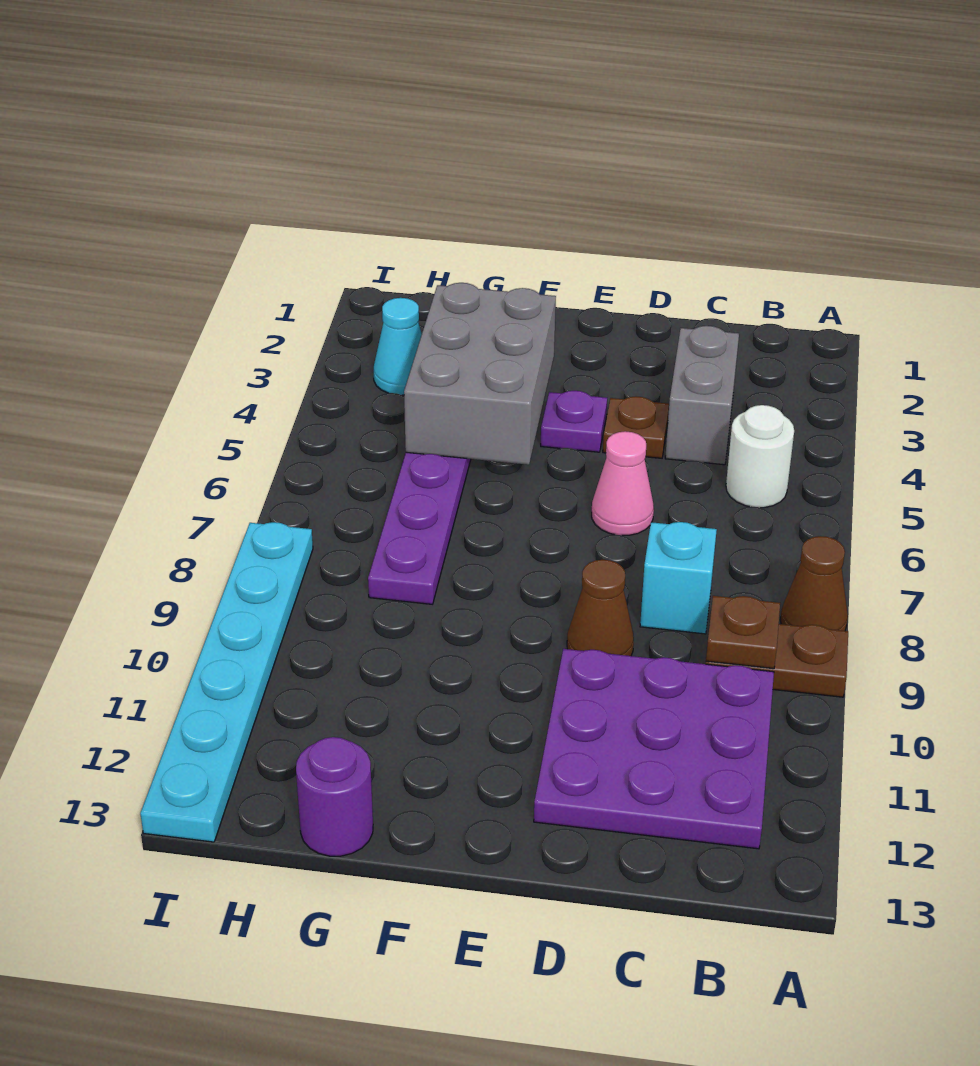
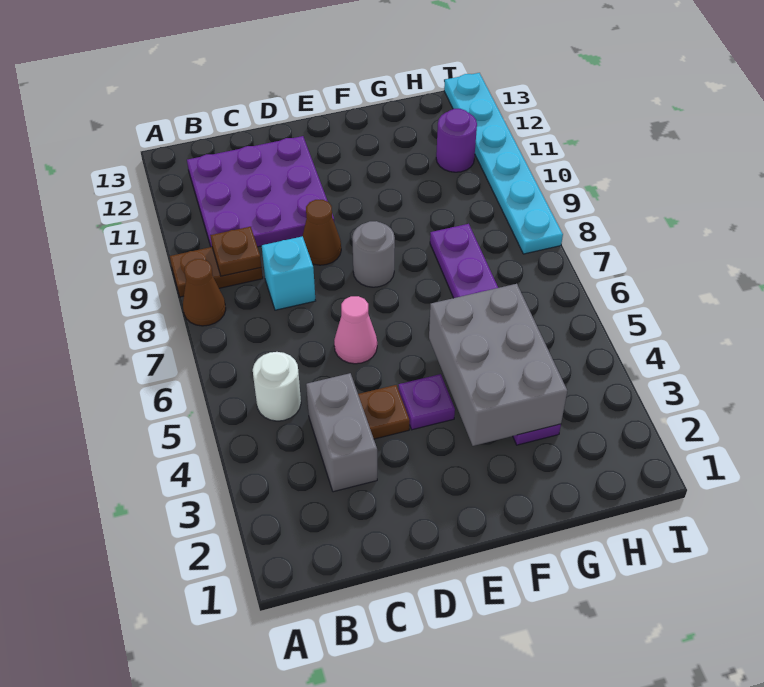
none -> grey 1x1 round brick [352,221,395,287]
purple 1x1 round brick [296,737,373,856] -> purple 1x1 round brick moved to [436,109,477,172]
cyan 1x1 cone [374,298,422,395] -> none

